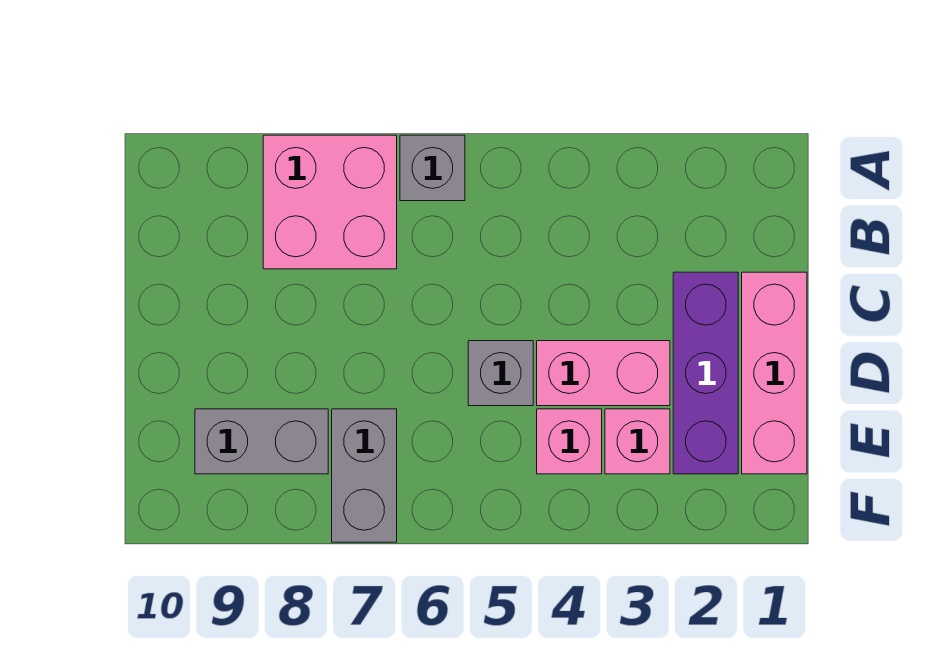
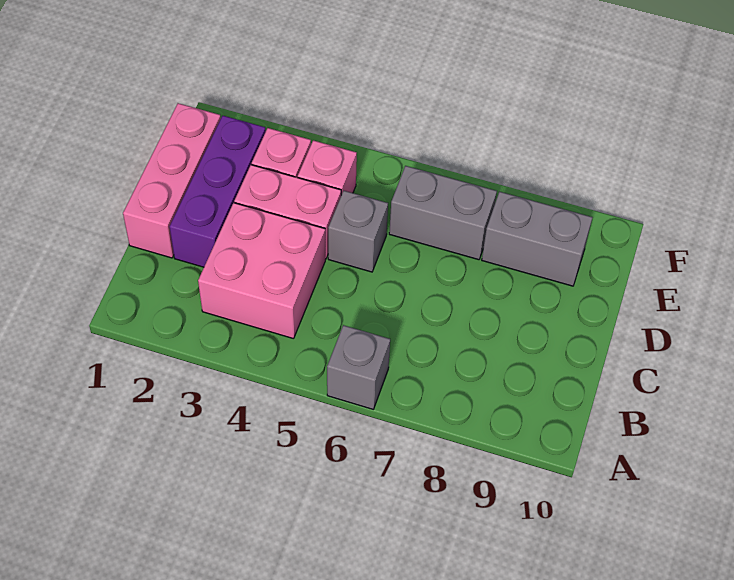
pink 2x2 brick [263,135,397,269] -> pink 2x2 brick moved to [198,203,325,339]
grey 1x2 brick [332,409,397,542] -> grey 1x2 brick turned to [389,166,497,260]

